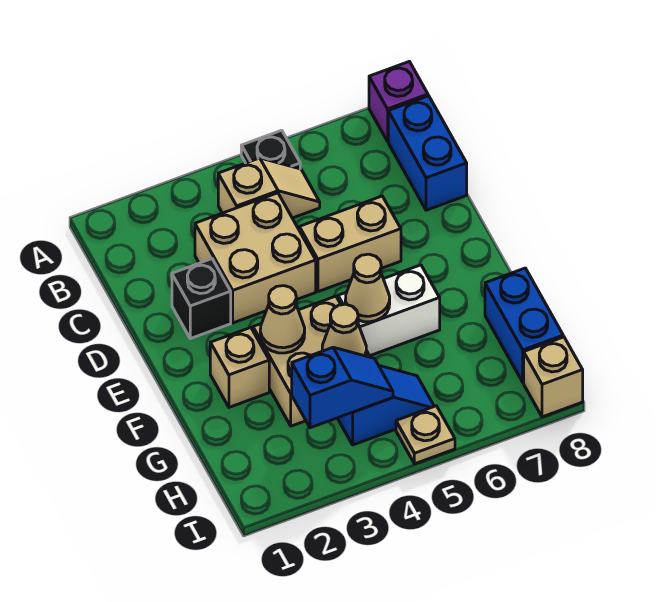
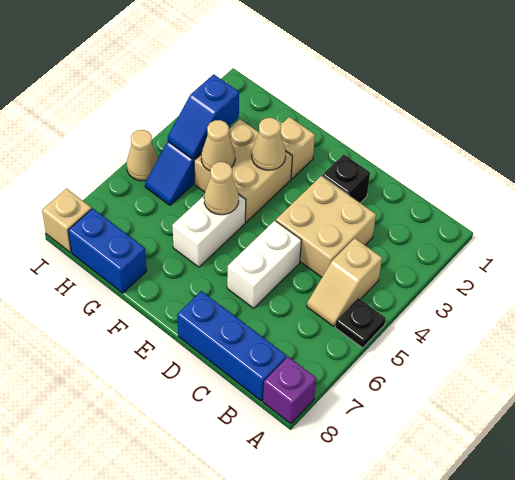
blue 1x2 brick [388,96,467,210] -> blue 1x3 brick [177,291,287,401]
tan 1x2 brick [299,196,401,292] -> white 1x2 brick [227,221,301,308]
tan 1x1 plate [396,406,455,464] -> tan 1x1 cone [127,130,158,181]

